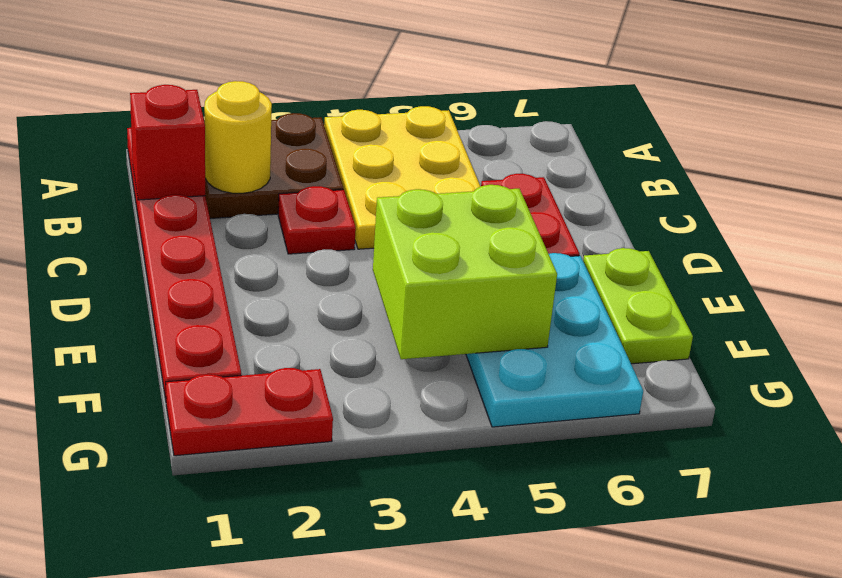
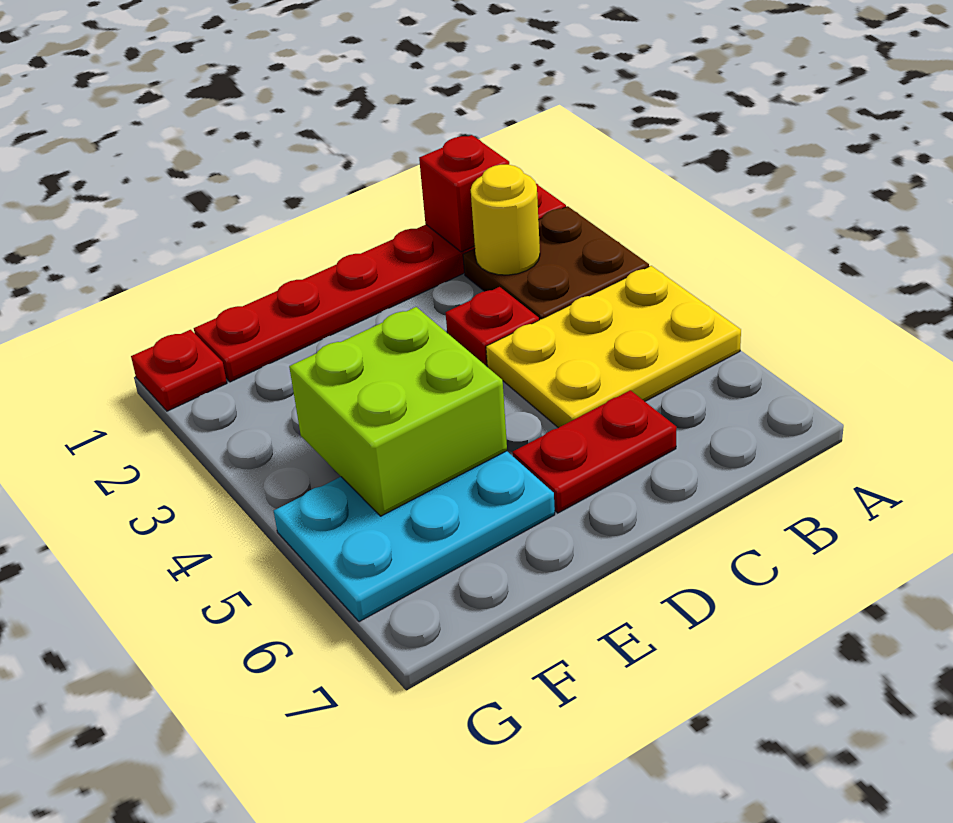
lime 1x2 plate [583,248,693,364] -> none
red 1x2 plate [166,368,333,456] -> red 1x1 plate [131,330,227,411]

